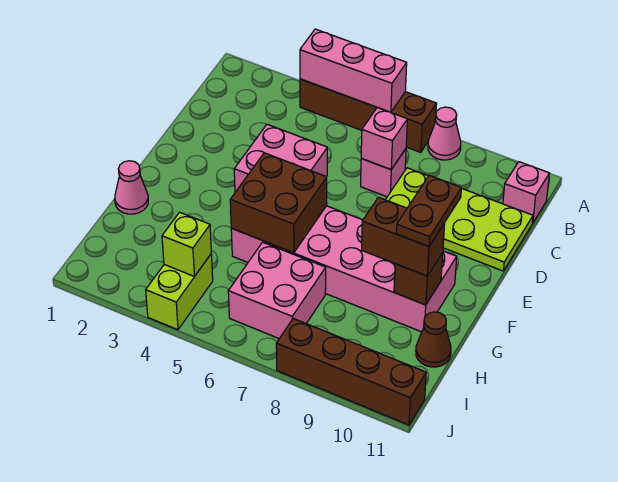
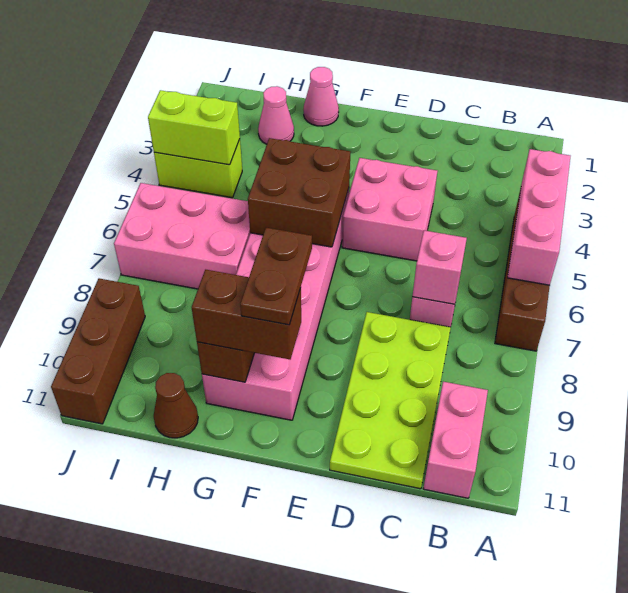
pink 1x1 cone [428,107,461,160] -> pink 1x1 cone moved to [258,86,294,144]
pink 1x1 brick [503,162,549,223] -> pink 1x2 brick [423,382,488,498]
brown 1x2 plate [396,175,461,247] -> brown 1x2 plate turned to [240,228,312,325]
brown 1x2 brick [362,197,445,276] -> brown 1x2 brick turned to [192,270,301,359]
pink 2x2 brick [228,242,326,338] -> pink 2x3 brick [114,183,250,289]
lime 1x1 brick [162,212,211,276] -> lime 1x2 brick [148,90,240,165]
brown 1x4 brick [276,319,426,425] -> brown 1x3 brick [51,278,145,424]

